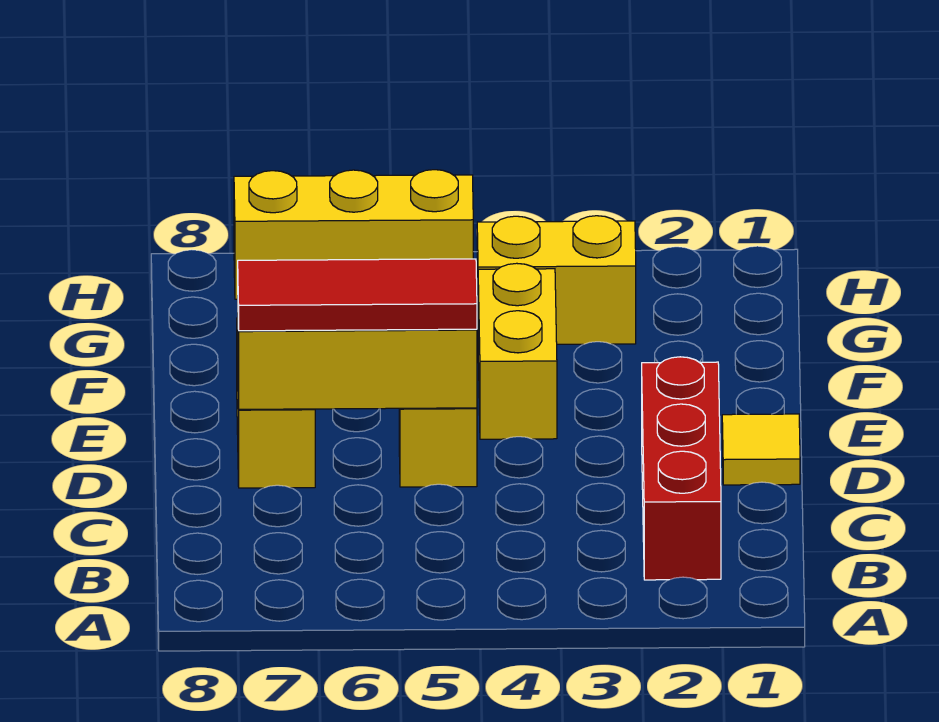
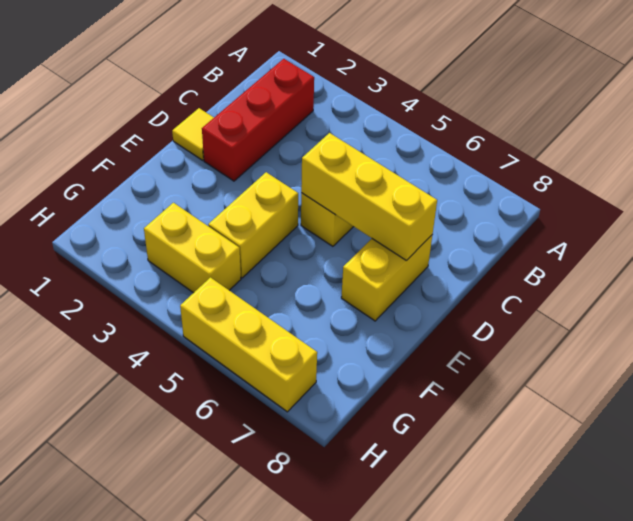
red 1x3 tile [238,259,477,331] -> none

